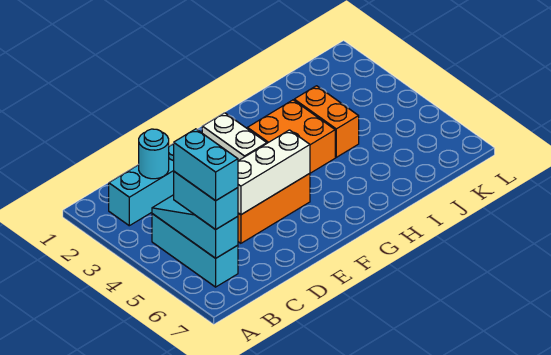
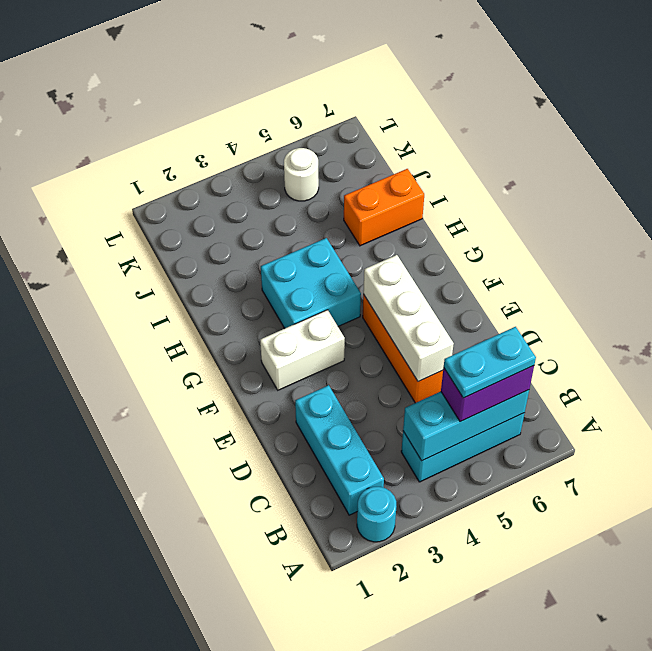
cyan 1x3 slope [152,195,238,258] -> cyan 1x3 brick [403,390,529,461]
cyan 1x2 brick [174,172,238,229] -> purple 1x2 brick [441,366,534,422]
cyan 1x2 brick [174,129,238,201] -> cyan 1x2 plate [444,327,536,398]
cyan 1x1 round brick [138,129,169,179] -> cyan 1x1 round brick moved to [357,487,396,542]
orange 2x2 brick [247,100,335,173] -> cyan 2x2 brick [261,238,361,328]
orange 1x2 brick [294,86,359,157] -> orange 1x2 brick moved to [344,169,424,246]
none -> white 1x1 round brick [284,148,319,201]

